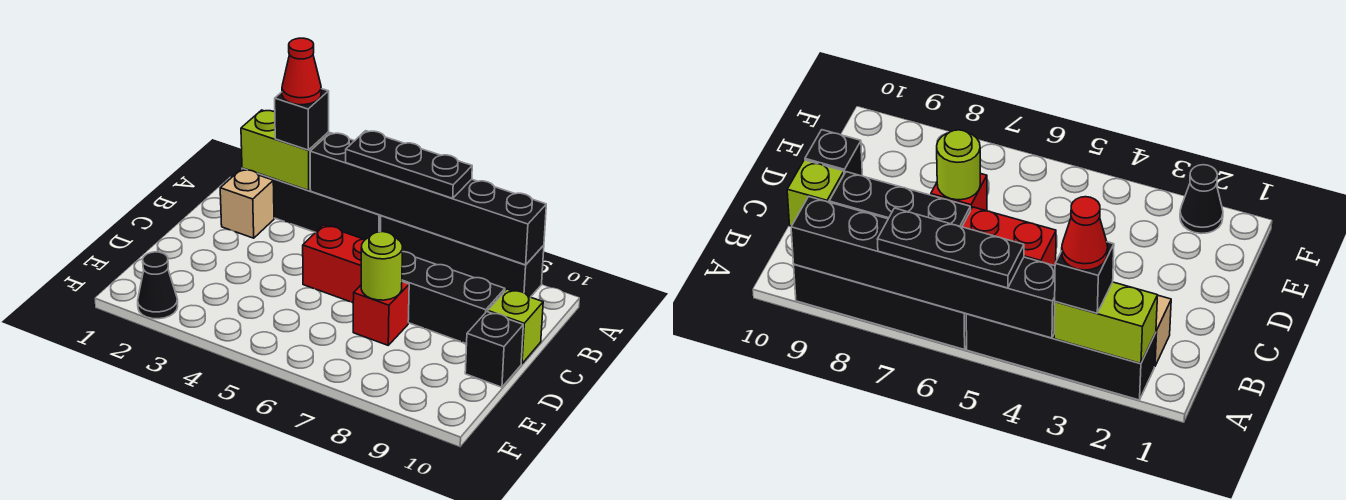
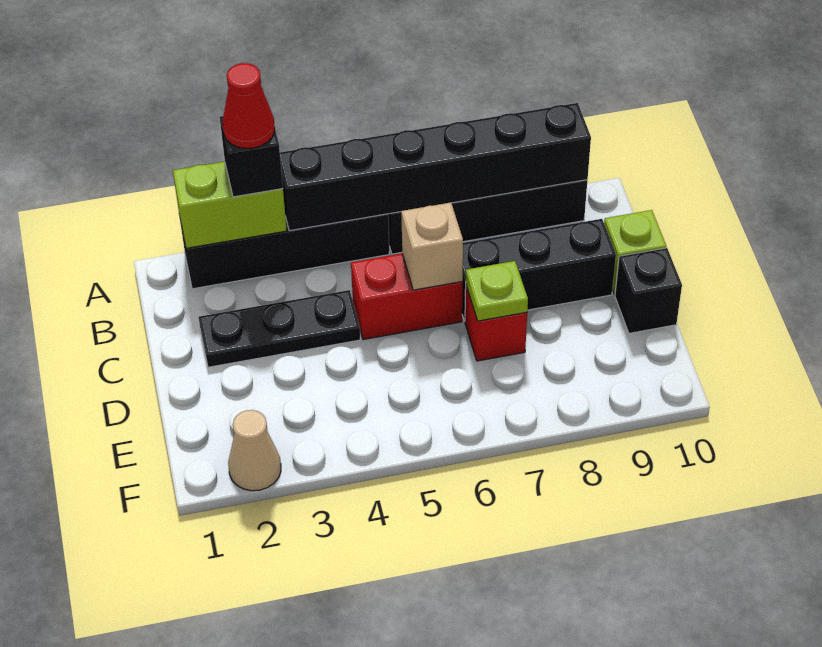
black 1x3 plate [346,131,472,198] -> black 1x3 plate moved to [199,290,360,367]
tan 1x1 brick [220,169,274,238] -> tan 1x1 brick moved to [401,203,463,290]
lime 1x1 round brick [361,232,403,300] -> lime 1x1 plate [466,261,528,321]
black 1x1 cone [138,252,178,319] -> tan 1x1 cone [228,410,281,491]

